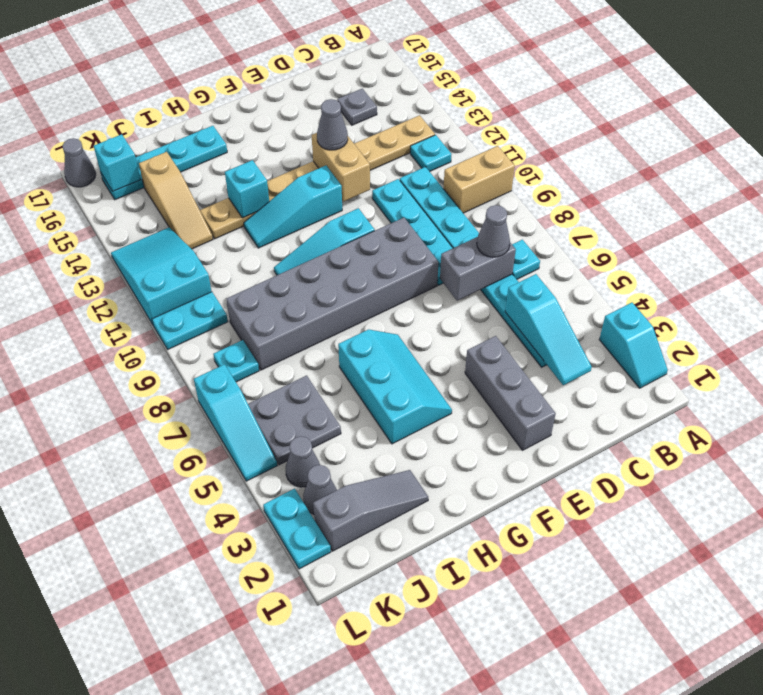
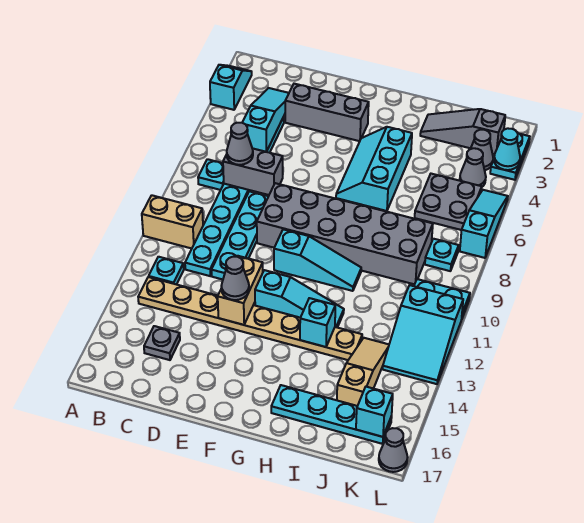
grey 1x3 brick [465,336,556,450] -> grey 1x3 brick turned to [285,84,369,141]
none -> cyan 1x1 cone [494,128,520,170]

